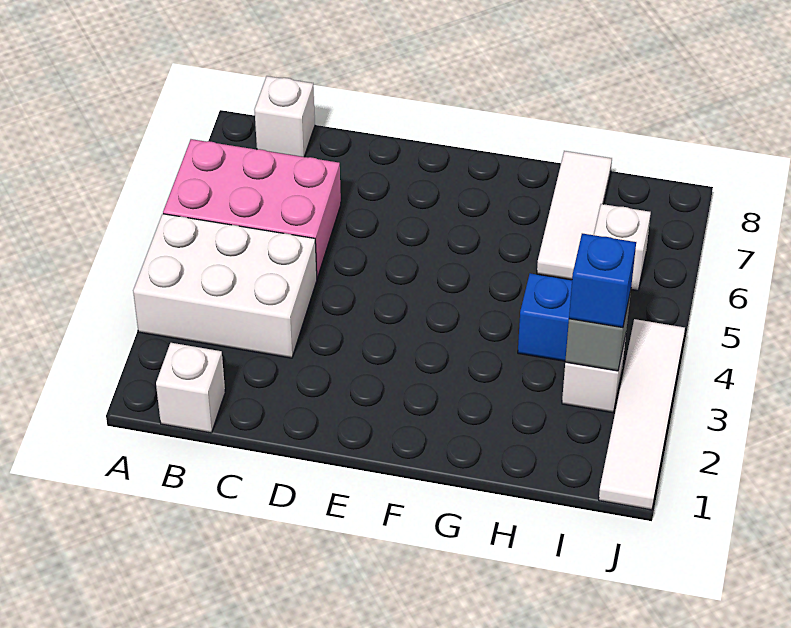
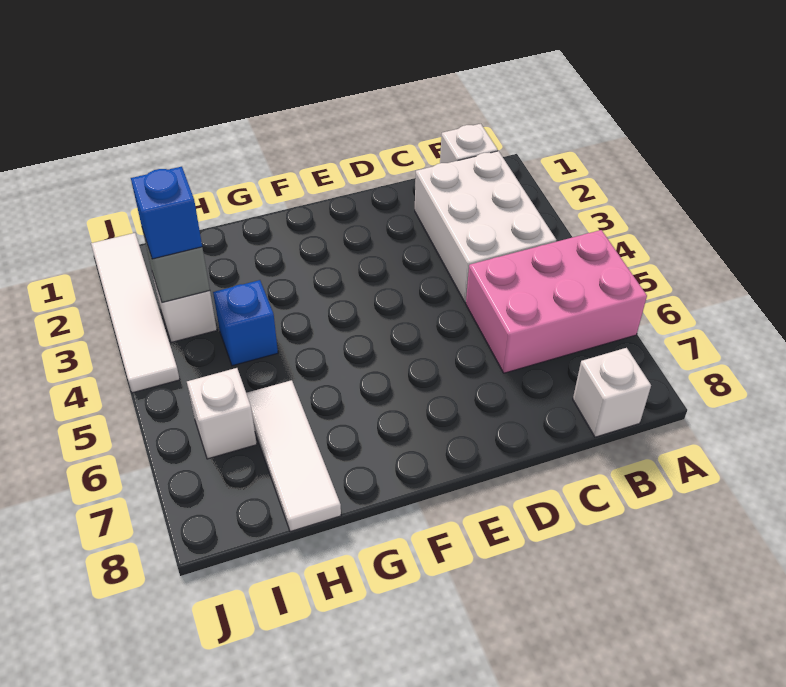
white 2x3 brick [133,214,317,358] -> white 2x3 brick turned to [415,151,556,303]

